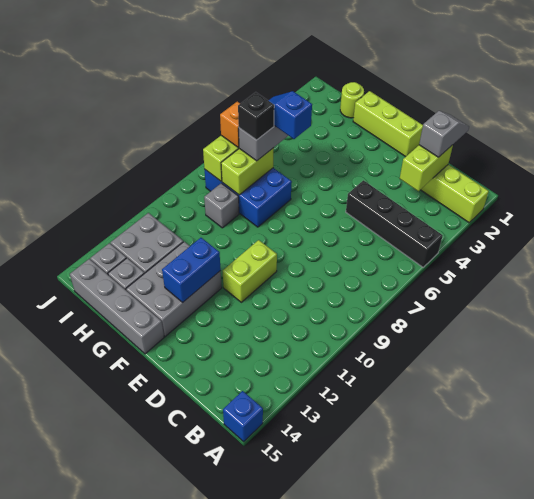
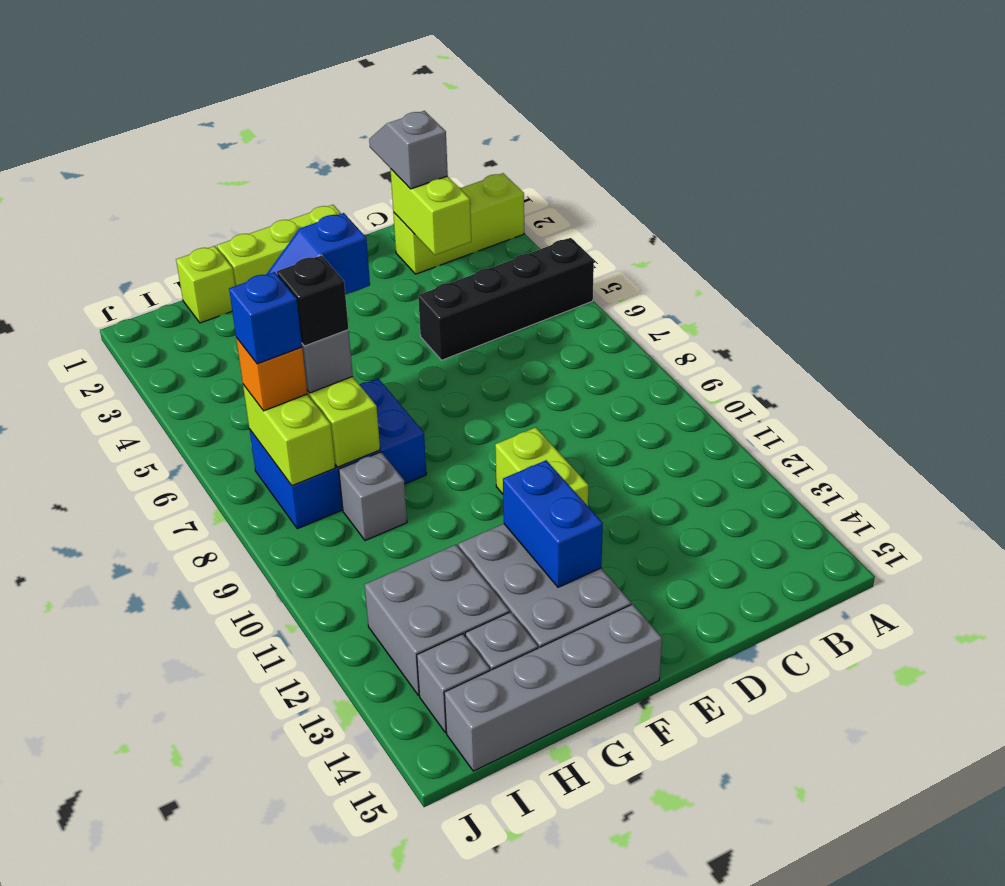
blue 1x1 brick [223,391,263,442] -> blue 1x1 brick moved to [229,272,302,364]
lime 1x1 round brick [340,82,364,118] -> lime 1x1 brick [176,246,235,323]

